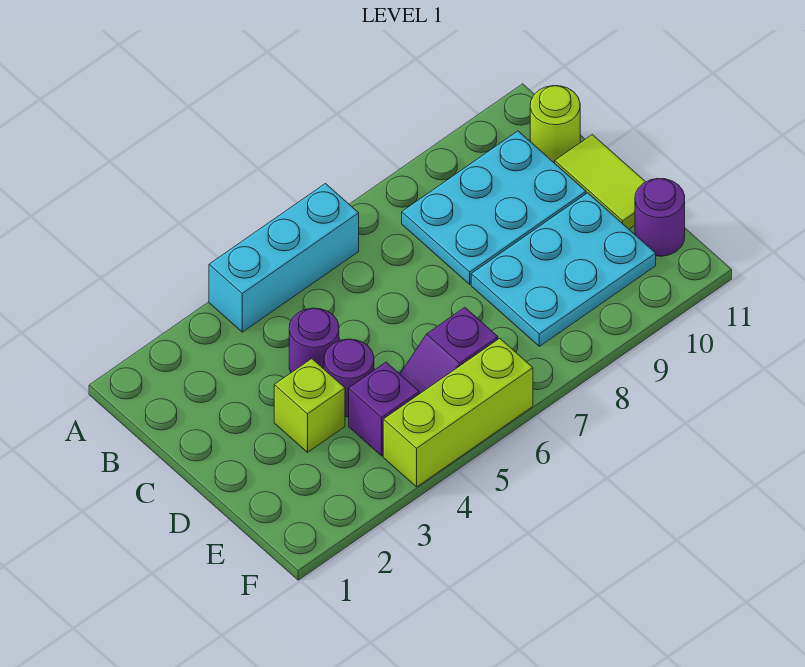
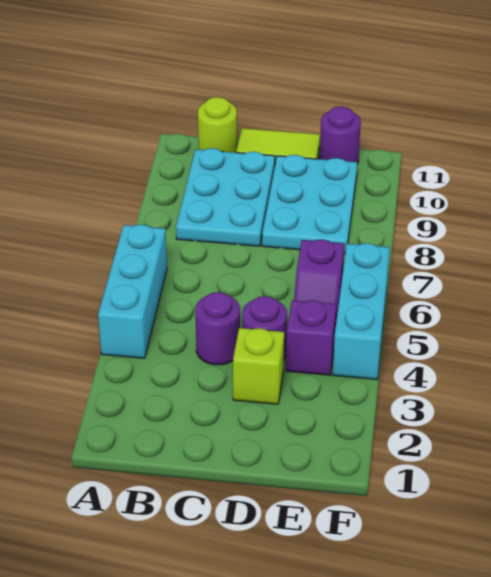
lime 1x3 brick [383,338,533,487] -> cyan 1x3 brick [333,243,390,379]

